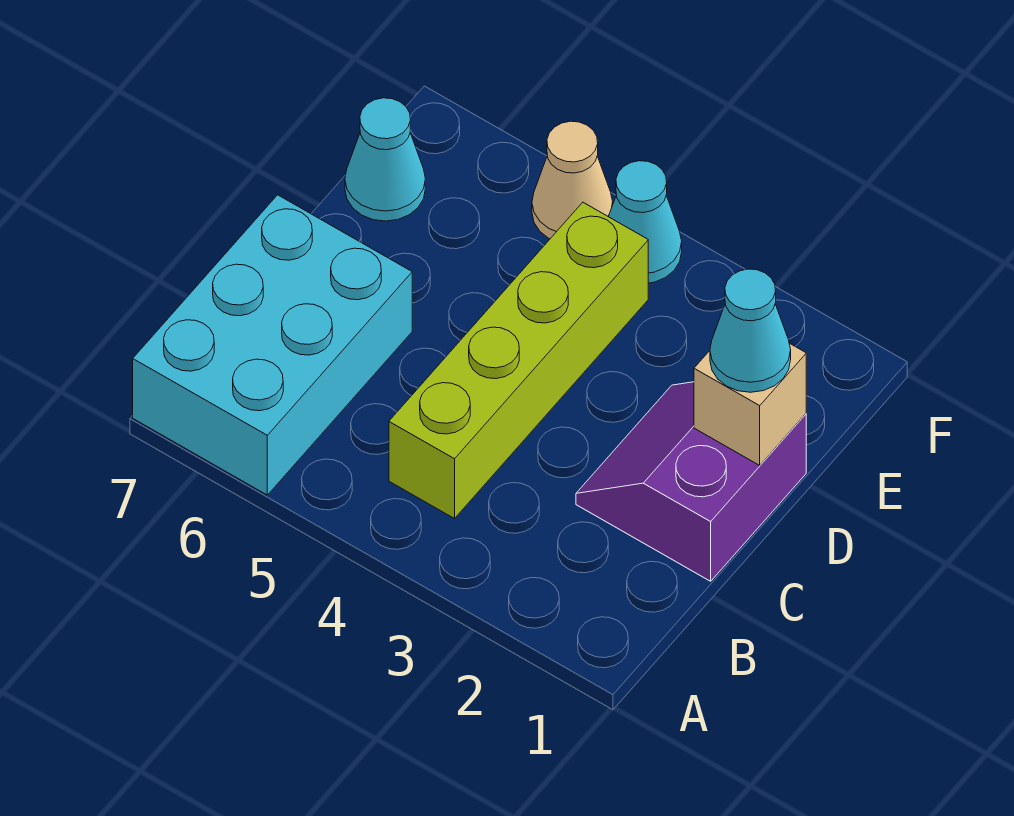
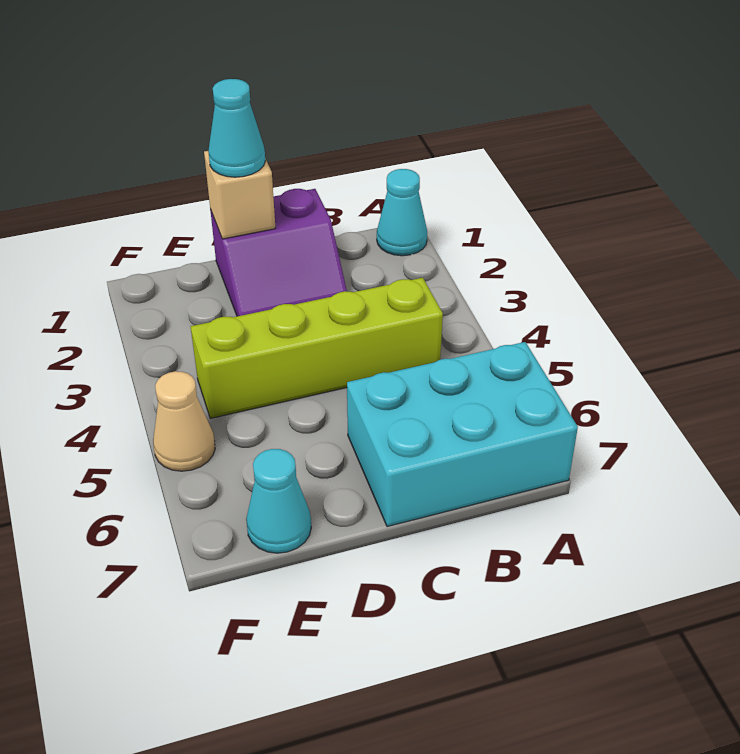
cyan 1x1 cone [608,161,682,283] -> cyan 1x1 cone moved to [377,169,427,256]

